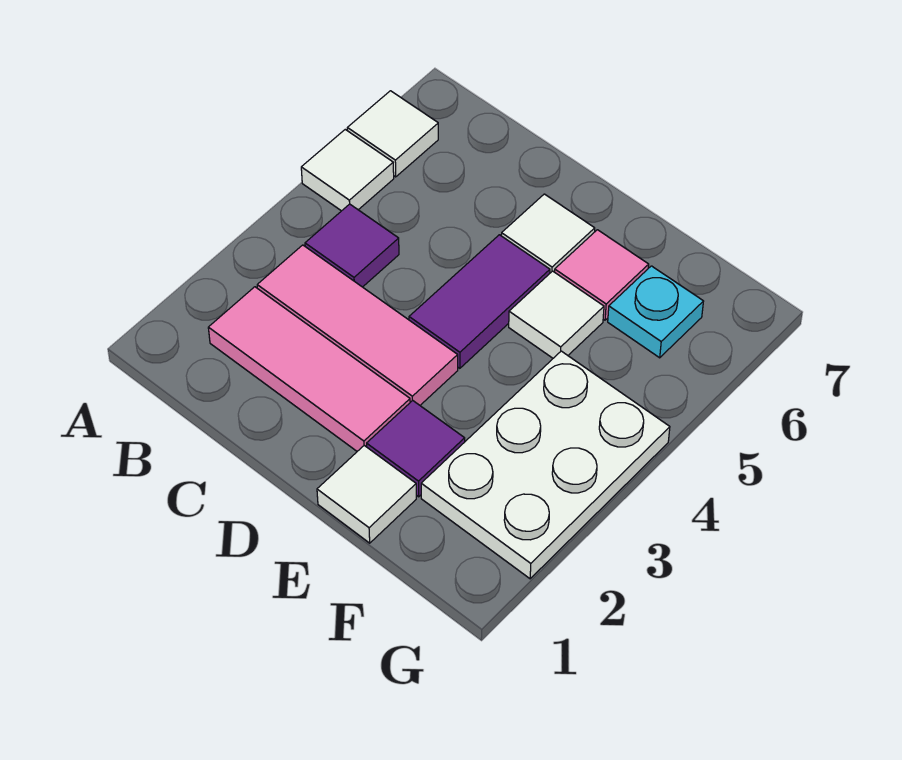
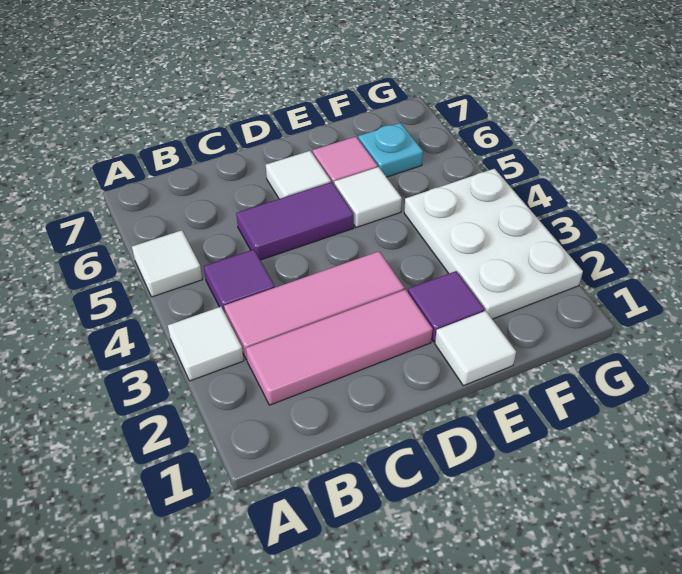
white 1x1 tile [347,91,438,177] -> white 1x1 tile moved to [168,307,244,381]
purple 1x2 tile [409,235,550,368] -> purple 1x2 tile turned to [236,182,354,260]

